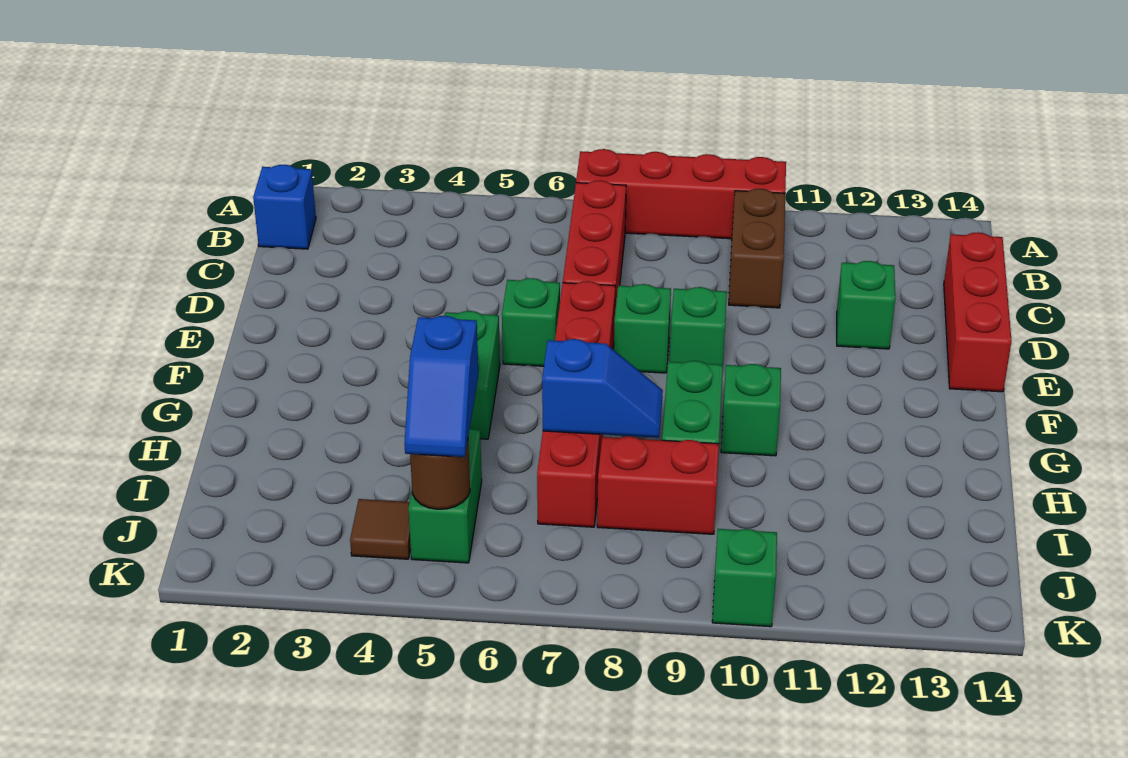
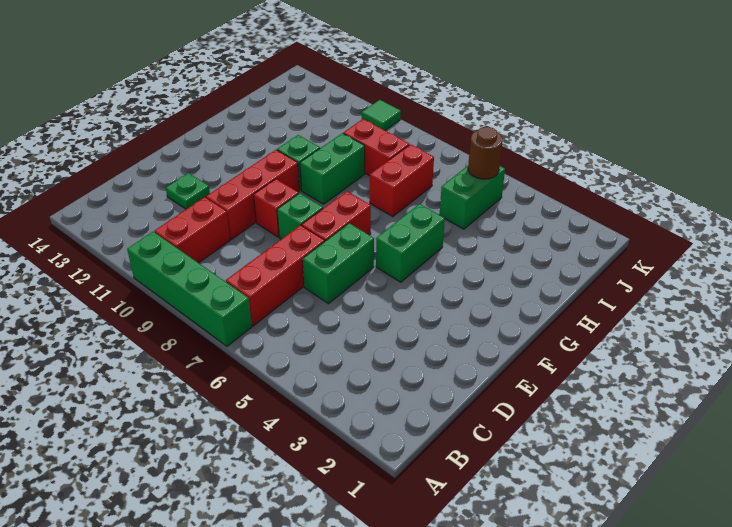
red 1x4 brick [576,149,786,239] -> green 1x4 brick [127,232,252,346]
blue 1x1 brick [253,165,316,249] -> none
brown 1x2 brick [729,189,785,308] -> red 1x2 brick [154,197,230,263]
red 1x3 brick [944,232,1012,392] -> red 1x3 brick moved to [206,150,299,239]
green 1x1 brick [837,261,895,349] -> green 1x1 plate [166,173,210,209]
green 1x1 brick [502,278,560,366] -> green 1x2 brick [303,223,374,304]
green 1x1 brick [670,287,727,365] -> red 1x1 brick [254,179,299,237]
blue 1x2 slope [542,339,663,438] -> none
blue 1x2 slope [404,316,478,457] -> none
brown 1x1 tile [350,499,411,559] -> none
green 1x1 brick [712,529,777,627] -> green 1x1 tile [362,100,401,130]

